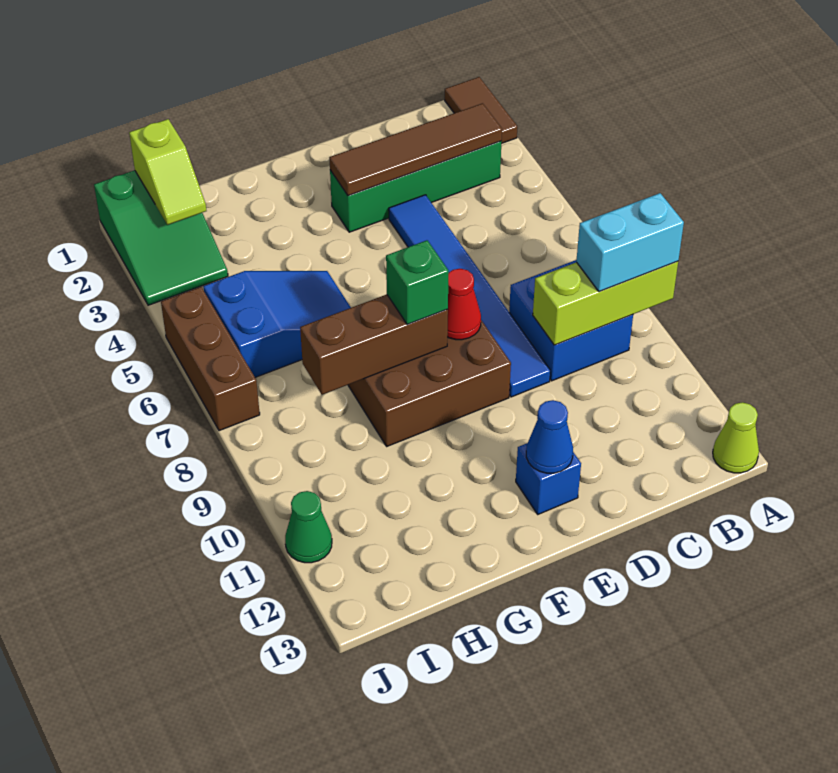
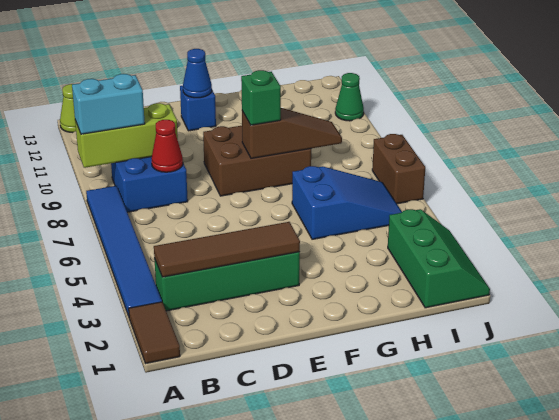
blue 1x6 tile [389,195,550,397] -> blue 1x6 tile moved to [86,186,162,316]
red 1x1 cone [447,269,481,340] -> red 1x1 cone moved to [151,120,183,172]
brown 1x3 brick [300,295,448,395] -> brown 1x3 slope [242,108,342,159]
blue 2x3 slope [203,271,351,377] -> blue 2x3 slope turned to [292,166,402,239]
green 2x3 slope [94,170,228,305] -> green 2x3 slope turned to [388,209,490,308]
lime 1x2 slope [129,119,206,225] -> none
brown 1x3 brick [161,287,260,431] -> brown 1x2 brick [372,134,425,204]

